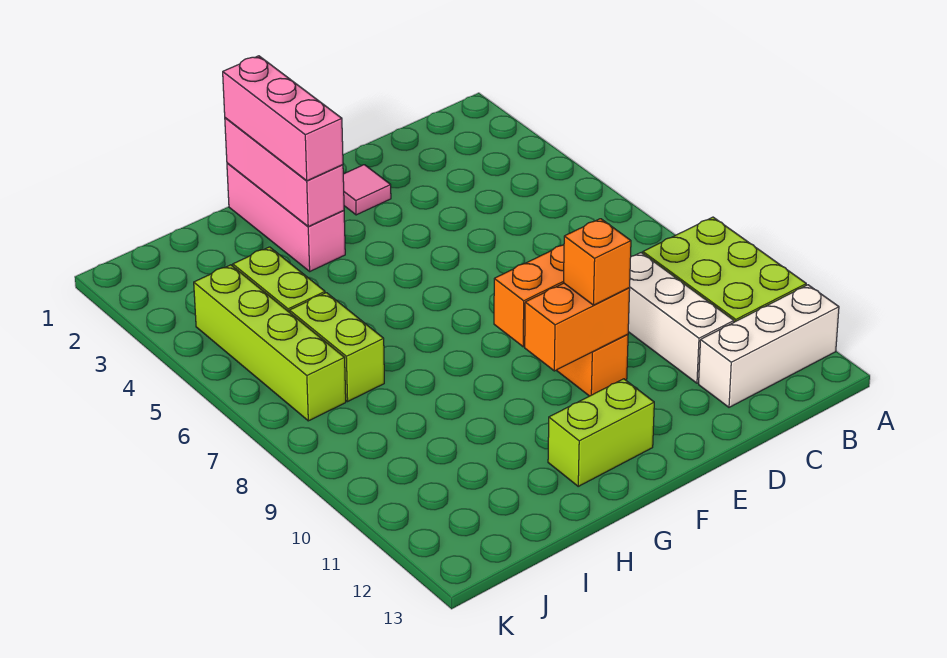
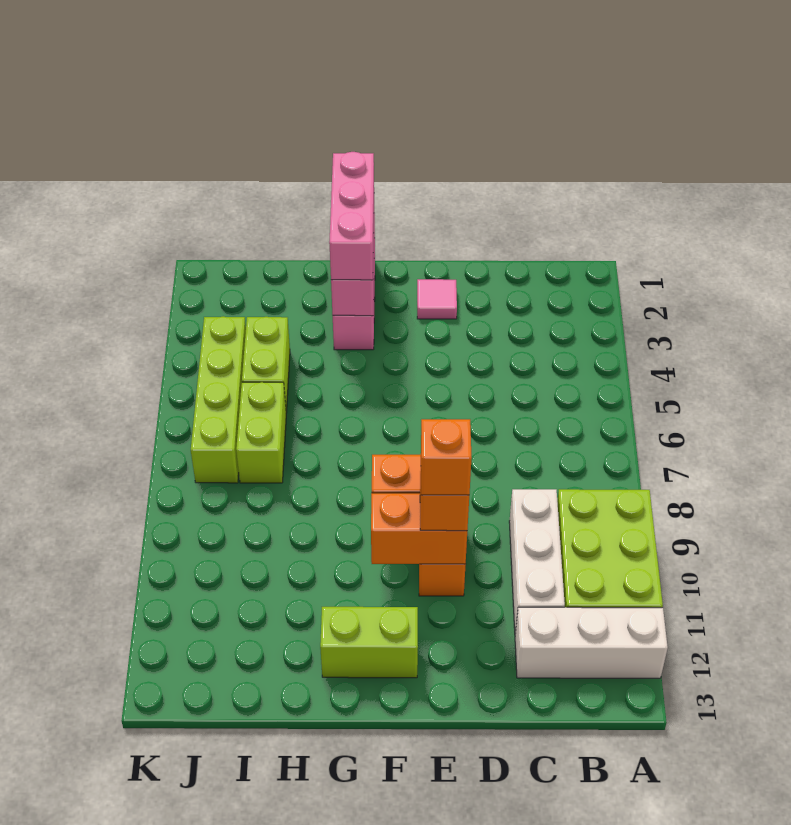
none -> orange 1x1 brick [421,419,472,495]

